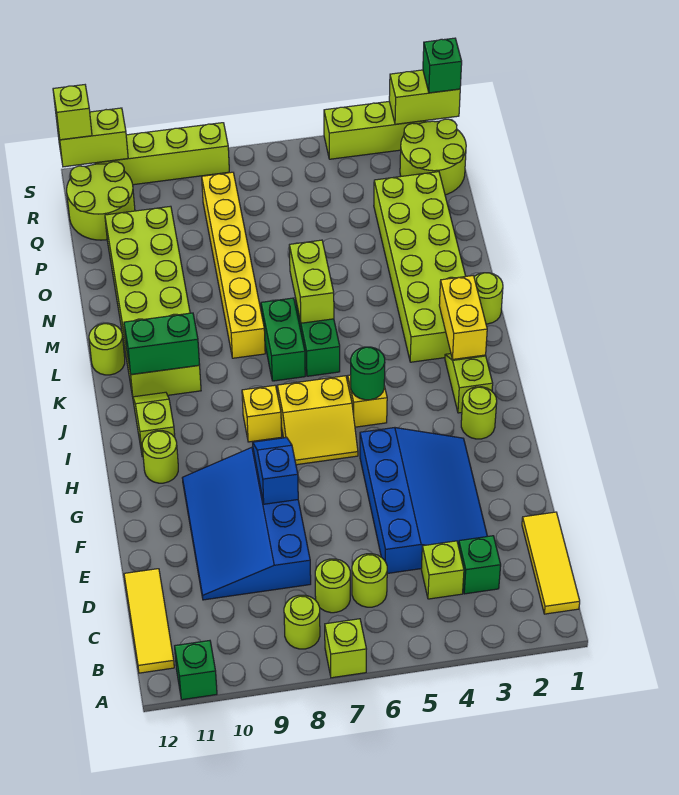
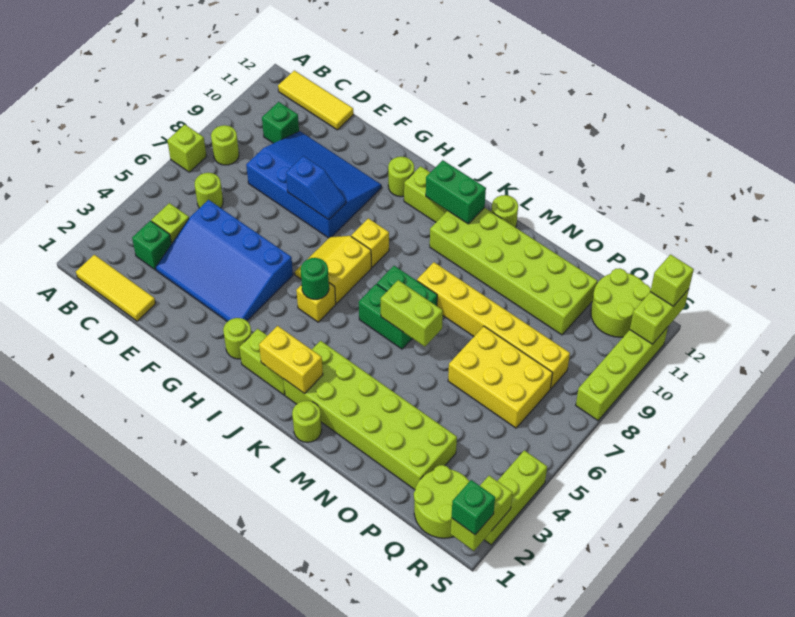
green 1x1 brick [175,641,217,700] -> green 1x1 brick moved to [262,102,299,143]
lime 1x1 round brick [315,559,350,613] -> none
green 1x2 brick [124,313,200,375] -> green 1x2 brick turned to [426,160,486,224]
none -> yellow 2x3 brick [448,326,553,428]

